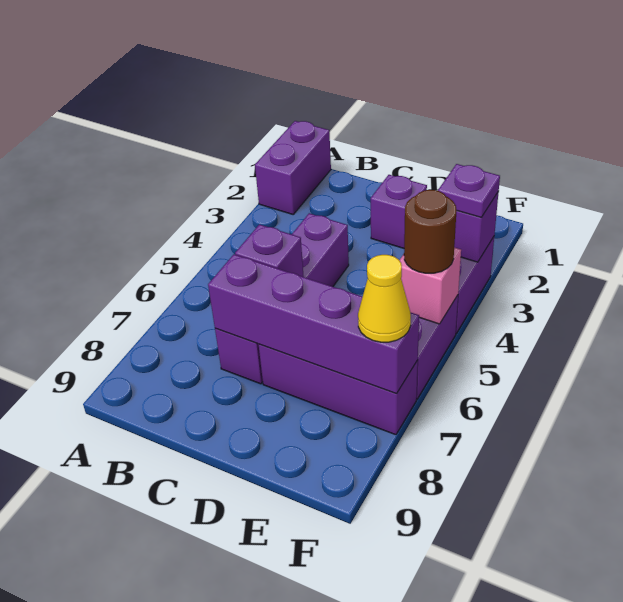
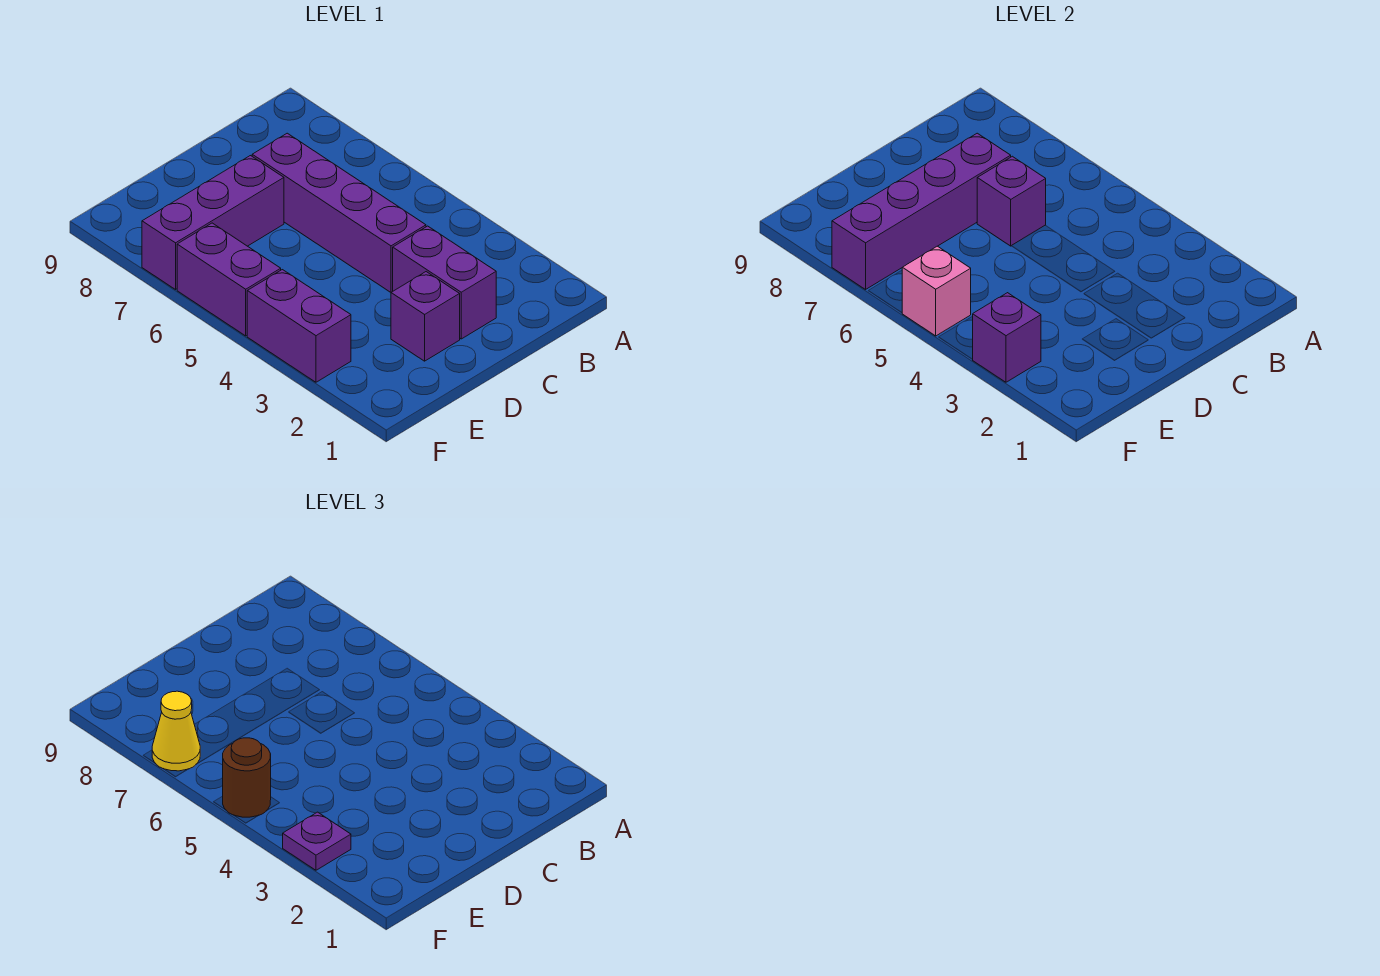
purple 1x2 brick [255,121,331,214] -> purple 1x2 brick moved to [393,226,496,339]

